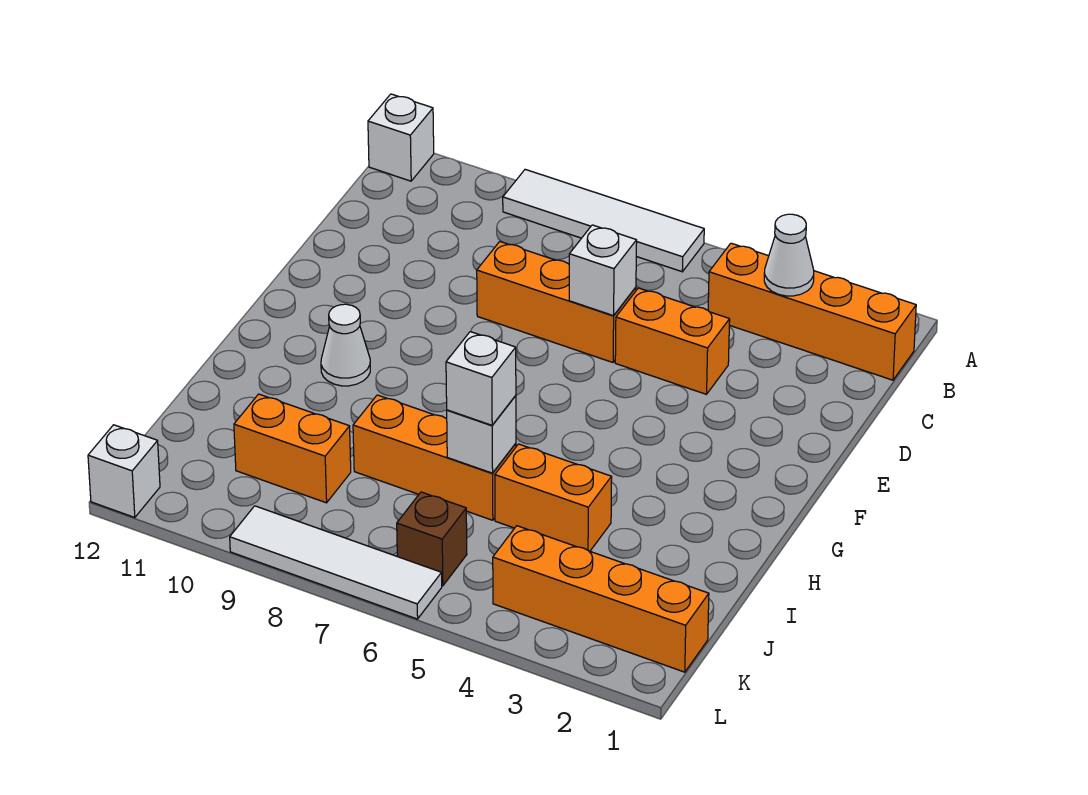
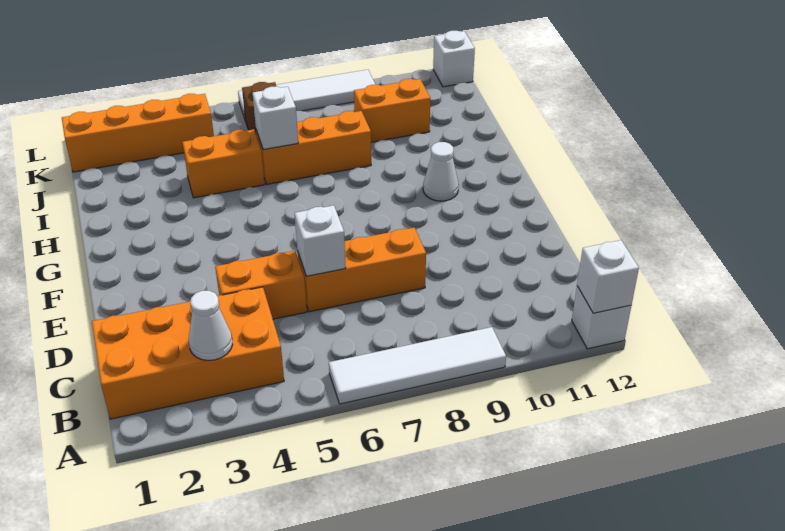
orange 1x4 brick [708,243,916,380] -> orange 2x4 brick [92,287,284,419]
white 1x1 brick [446,332,516,425] -> white 1x1 brick moved to [577,240,639,313]

